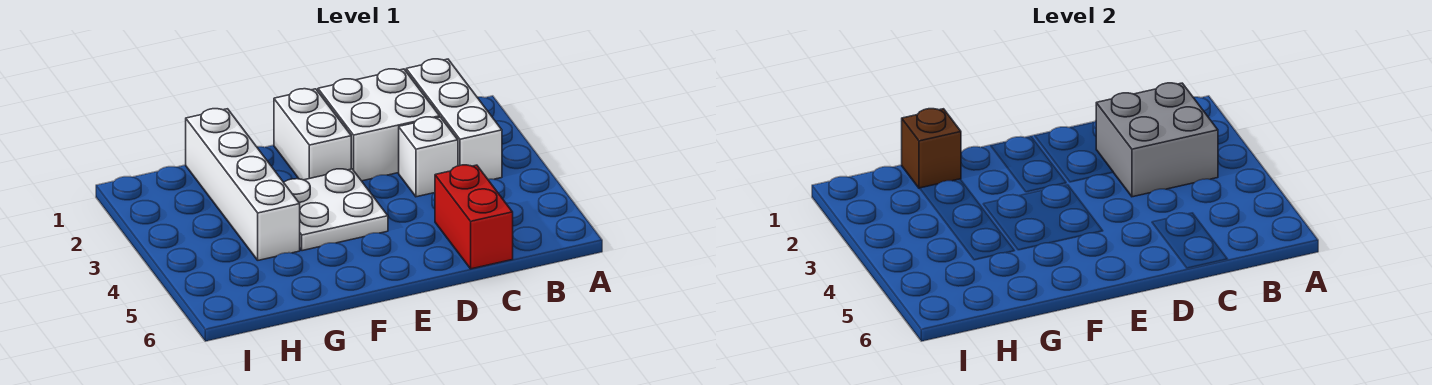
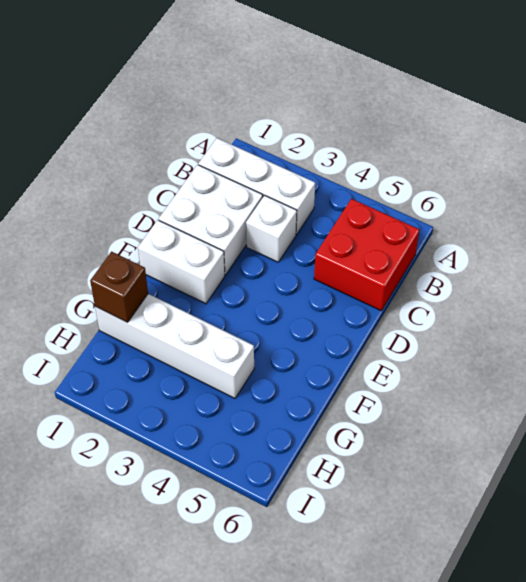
grey 2x2 brick [1096,83,1218,197] -> none
red 1x2 brick [435,165,513,269] -> red 2x2 brick [314,199,419,311]
white 2x2 plate [284,169,388,251] -> none

